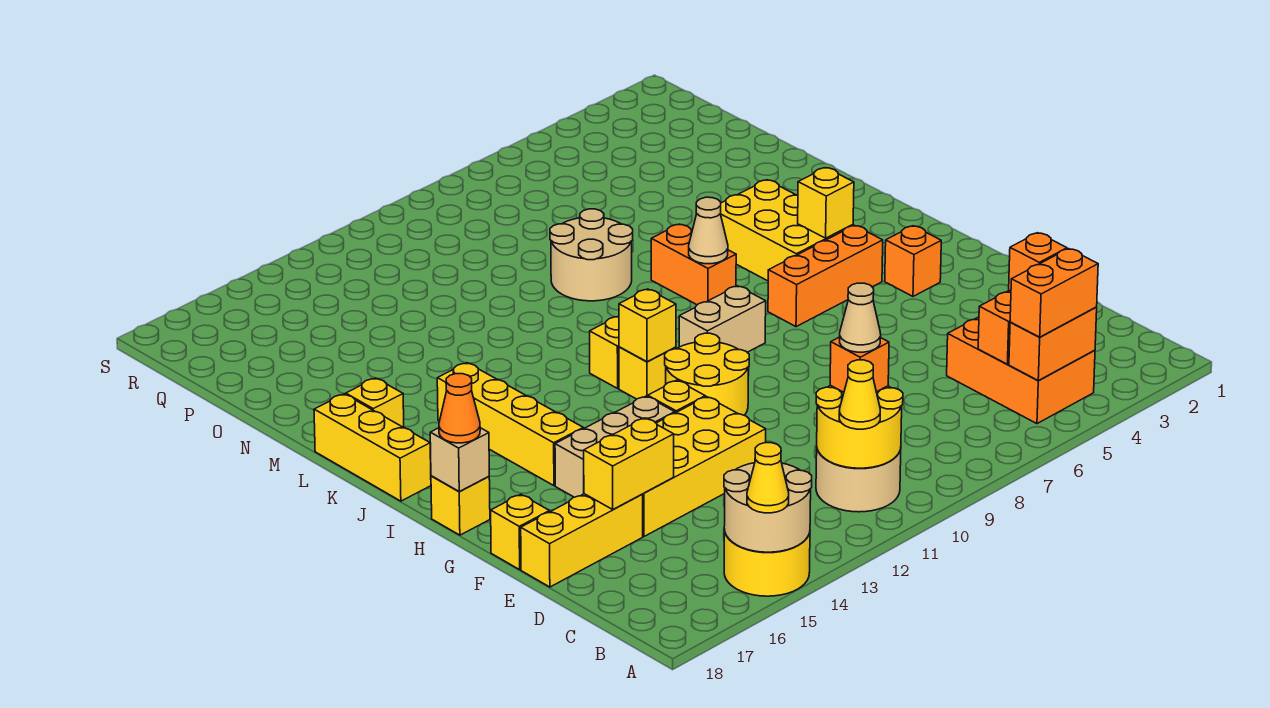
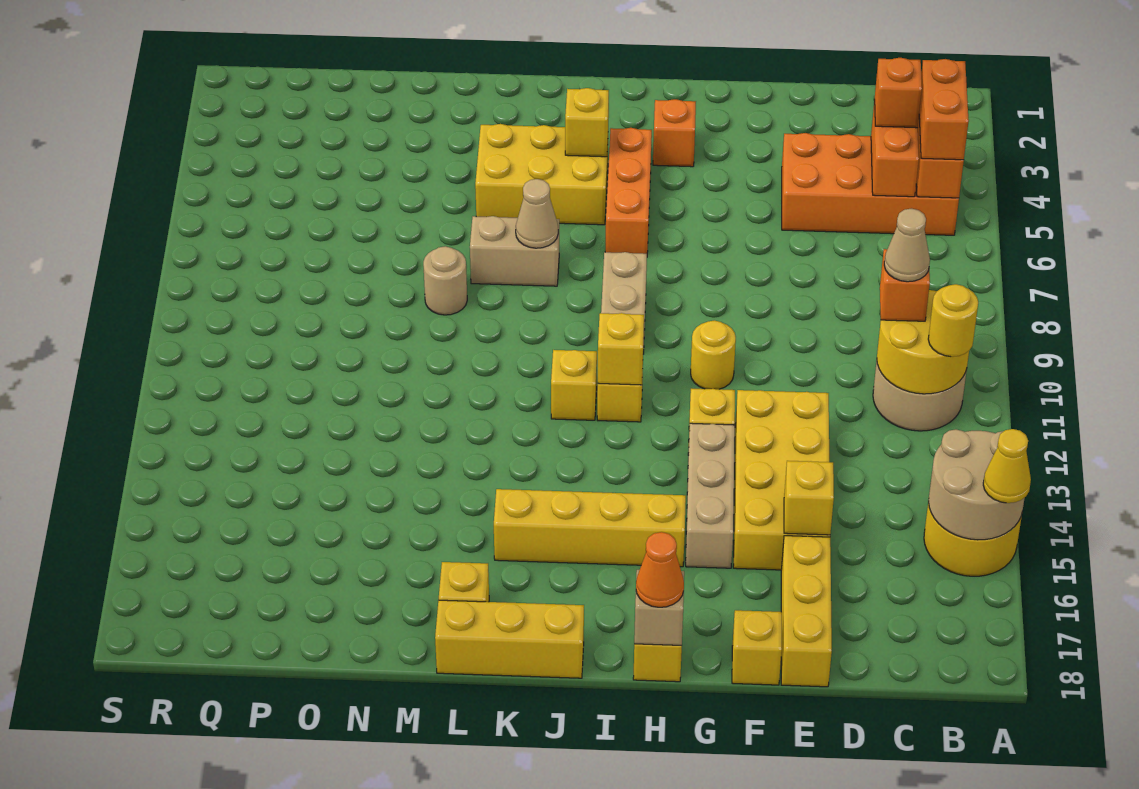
orange 2x3 brick [947,317,1095,424] -> orange 2x4 brick [782,133,959,235]
yellow 1x1 cone [839,360,880,429] -> yellow 1x1 round brick [928,284,978,357]
yellow 1x2 brick [584,418,674,510] -> yellow 1x1 brick [784,461,834,535]
yellow 2x2 round brick [665,333,749,415] -> yellow 1x1 round brick [691,320,736,389]
orange 1x2 brick [651,224,736,305] -> tan 1x2 brick [470,216,559,286]
tan 2x2 round brick [550,209,633,301] -> tan 1x1 round brick [423,246,467,315]

